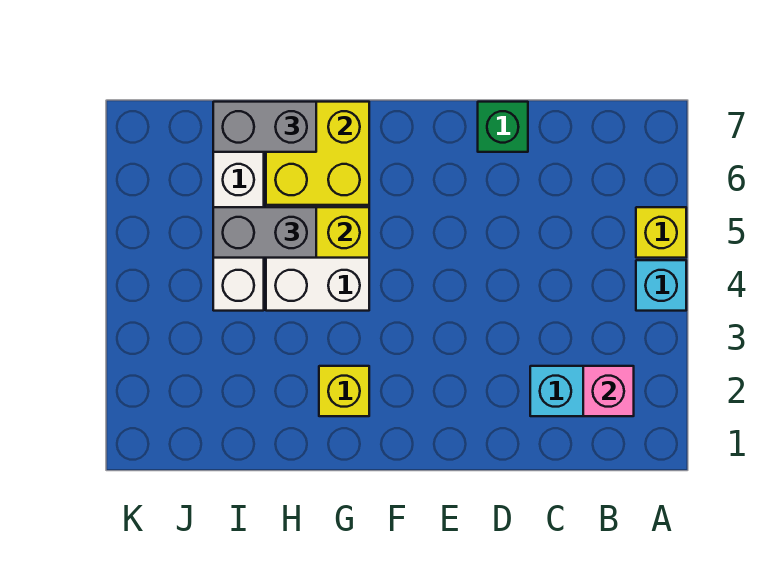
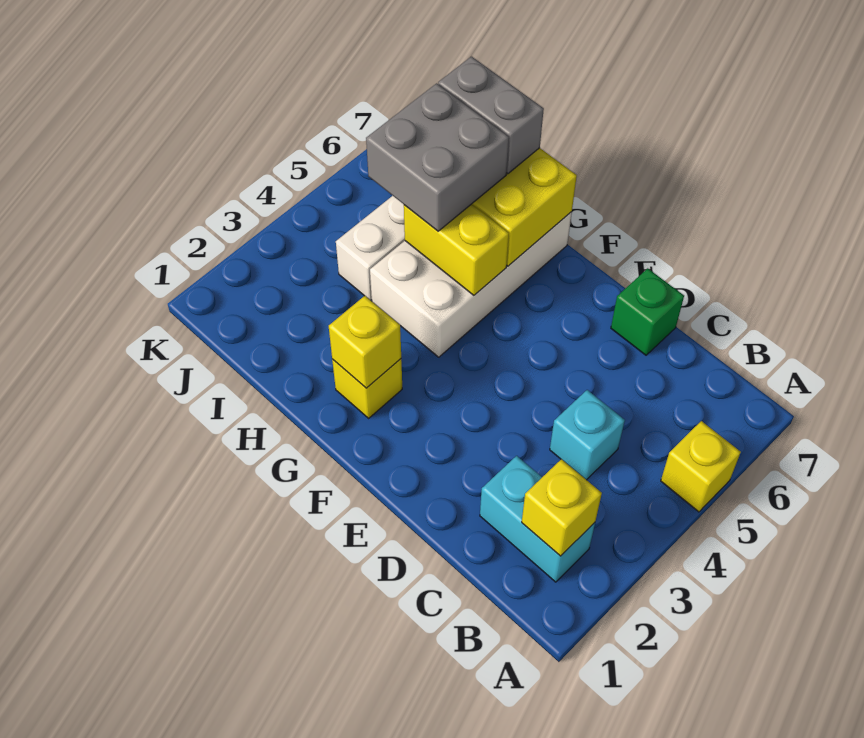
cyan 1x1 brick [636,260,686,311] -> cyan 1x1 brick moved to [550,390,625,480]
pink 1x1 brick [583,366,634,416] -> yellow 1x1 brick [522,459,602,556]
none -> yellow 1x1 brick [329,296,401,388]
grey 1x2 brick [213,207,316,258] -> grey 2x2 brick [366,83,509,231]

